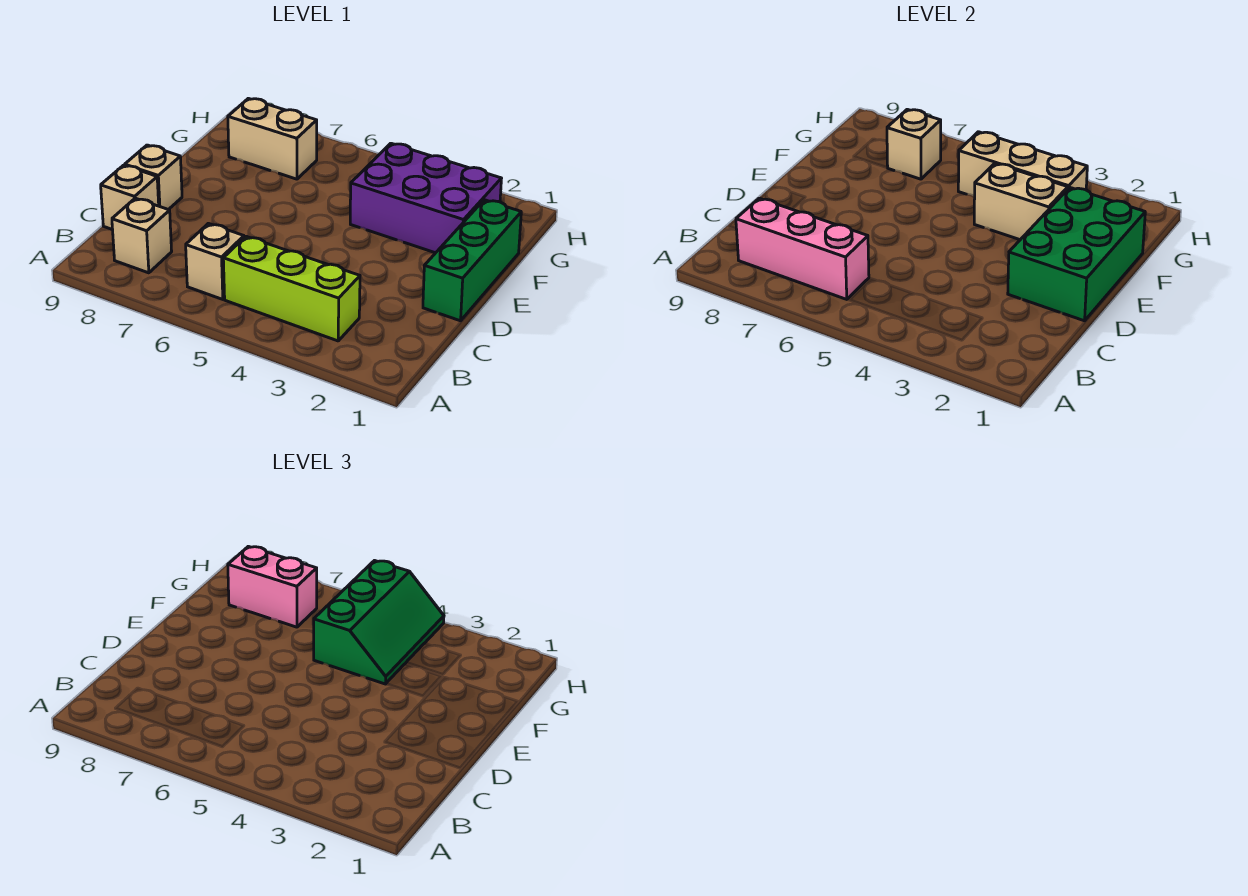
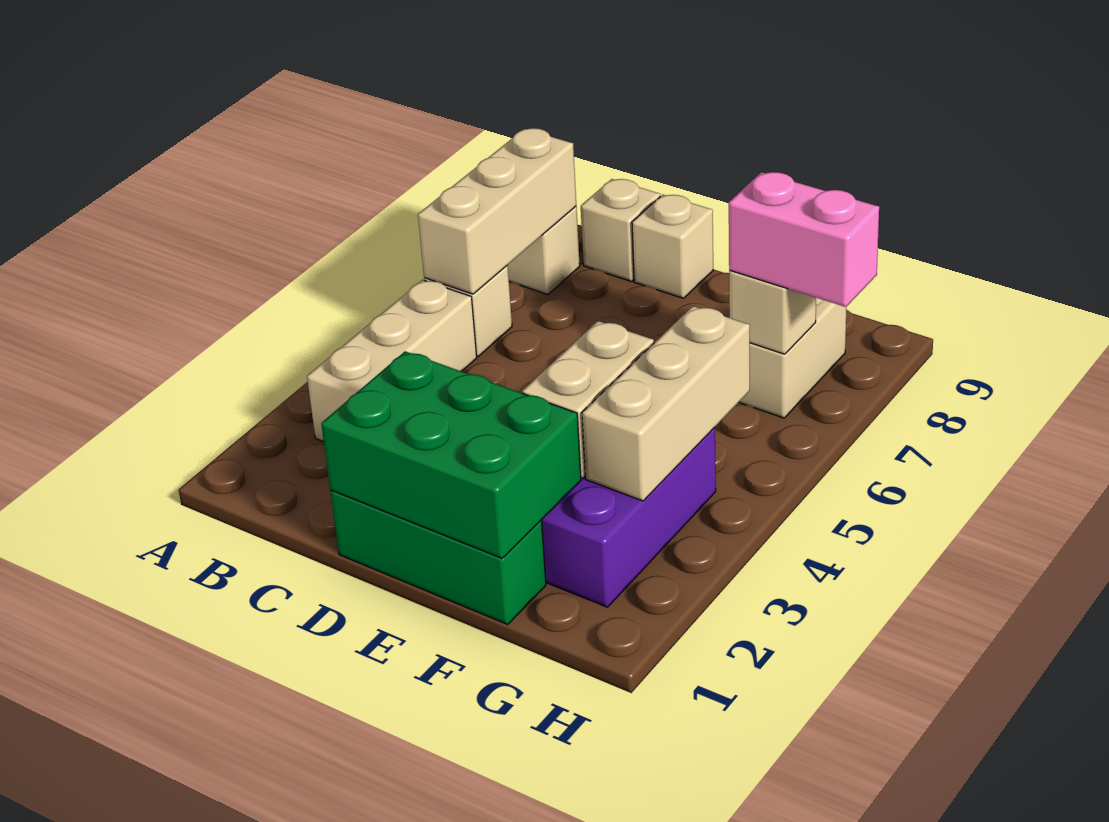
lime 1x3 brick [223,236,360,341] -> tan 1x3 brick [307,280,477,442]
pink 1x3 brick [736,198,869,299] -> tan 1x3 brick [418,128,576,294]
green 2x3 slope [314,561,444,684] -> none
pink 1x2 brick [228,546,317,627] -> pink 1x2 brick turned to [729,172,879,307]

